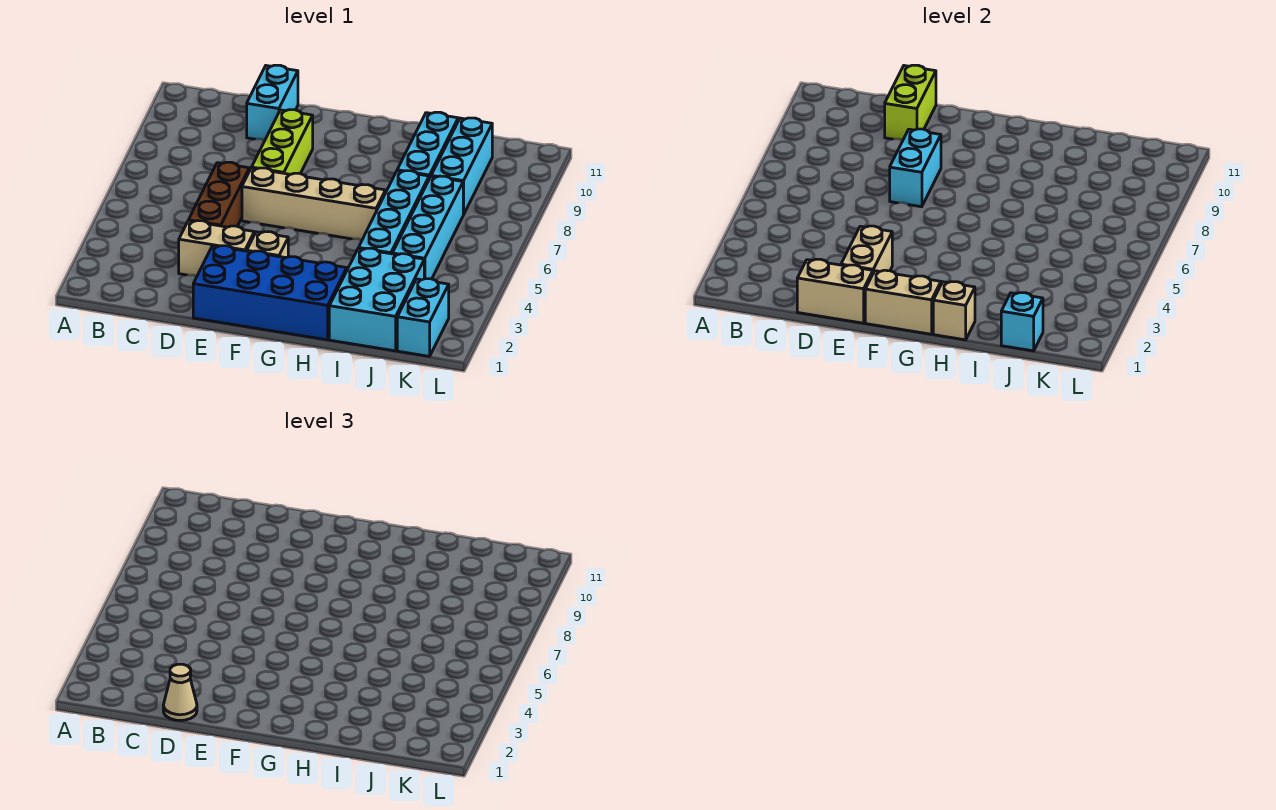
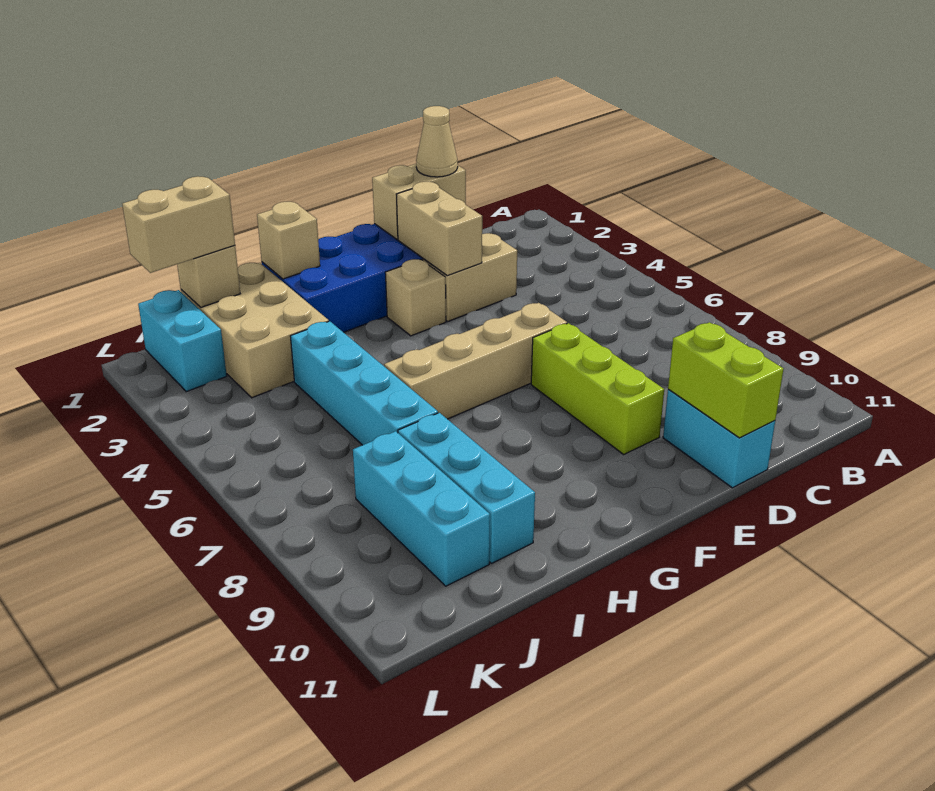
brown 1x3 brick [189,162,250,227] -> none
cyan 1x2 brick [890,129,941,207] -> none
tan 1x2 brick [865,270,941,334] -> tan 1x2 brick moved to [122,176,235,273]
cyan 2x3 brick [329,248,424,351] -> tan 2x3 brick [181,263,329,398]
cyan 1x1 brick [1001,293,1043,351] -> tan 1x1 brick [177,245,240,307]
cyan 1x4 brick [393,176,463,279] -> none

